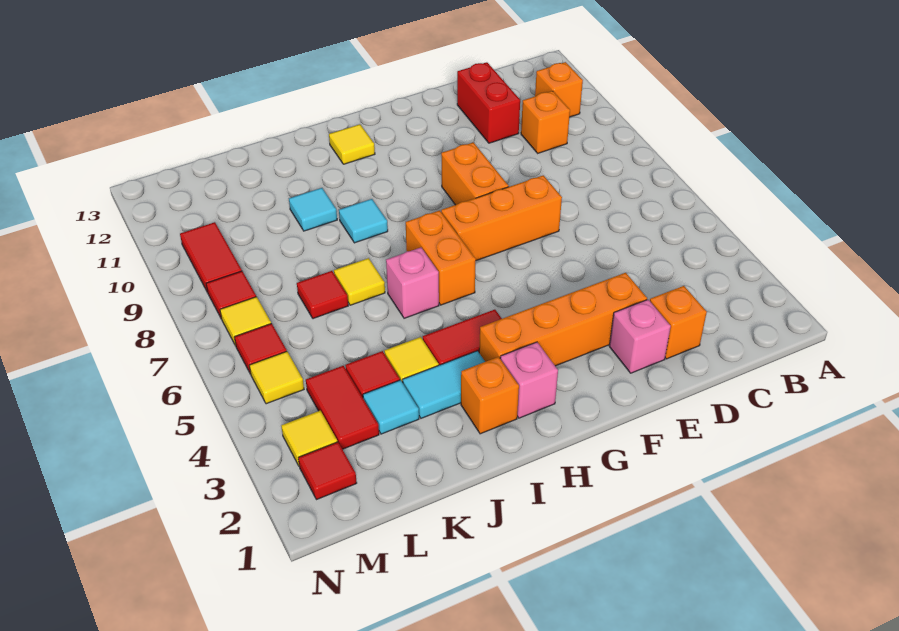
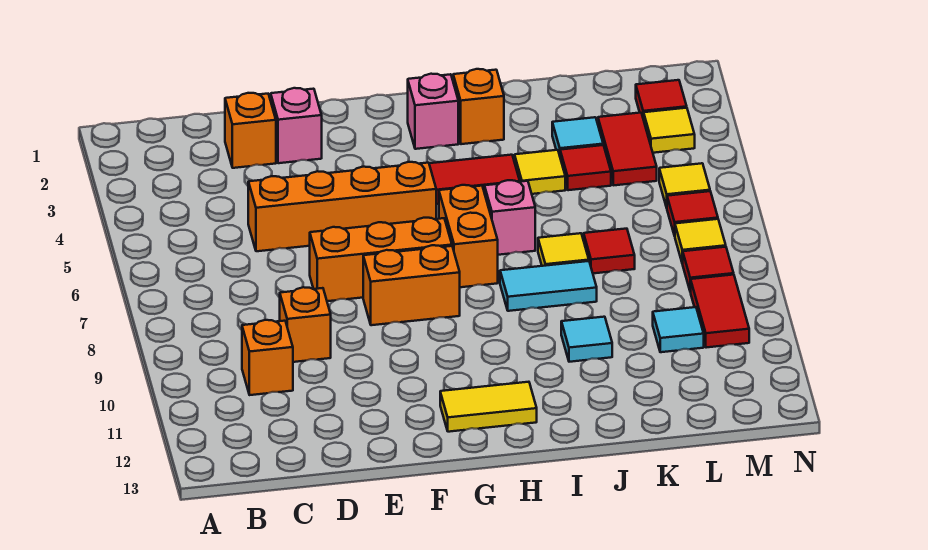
orange 1x1 brick [535,62,583,117] -> orange 1x1 brick moved to [280,287,331,362]
red 1x2 brick [457,62,520,143] -> none
orange 1x4 brick [479,273,647,366] -> orange 1x4 brick moved to [248,162,436,251]
orange 1x2 brick [441,142,509,205] -> orange 1x2 brick turned to [363,245,460,325]
yellow 1x1 tile [329,124,375,164] -> yellow 1x2 tile [440,382,537,432]
cyan 1x2 tile [403,351,485,418] -> cyan 1x2 tile moved to [500,261,597,311]
cyan 1x1 tile [339,199,388,243] -> cyan 1x1 tile moved to [653,307,704,352]

